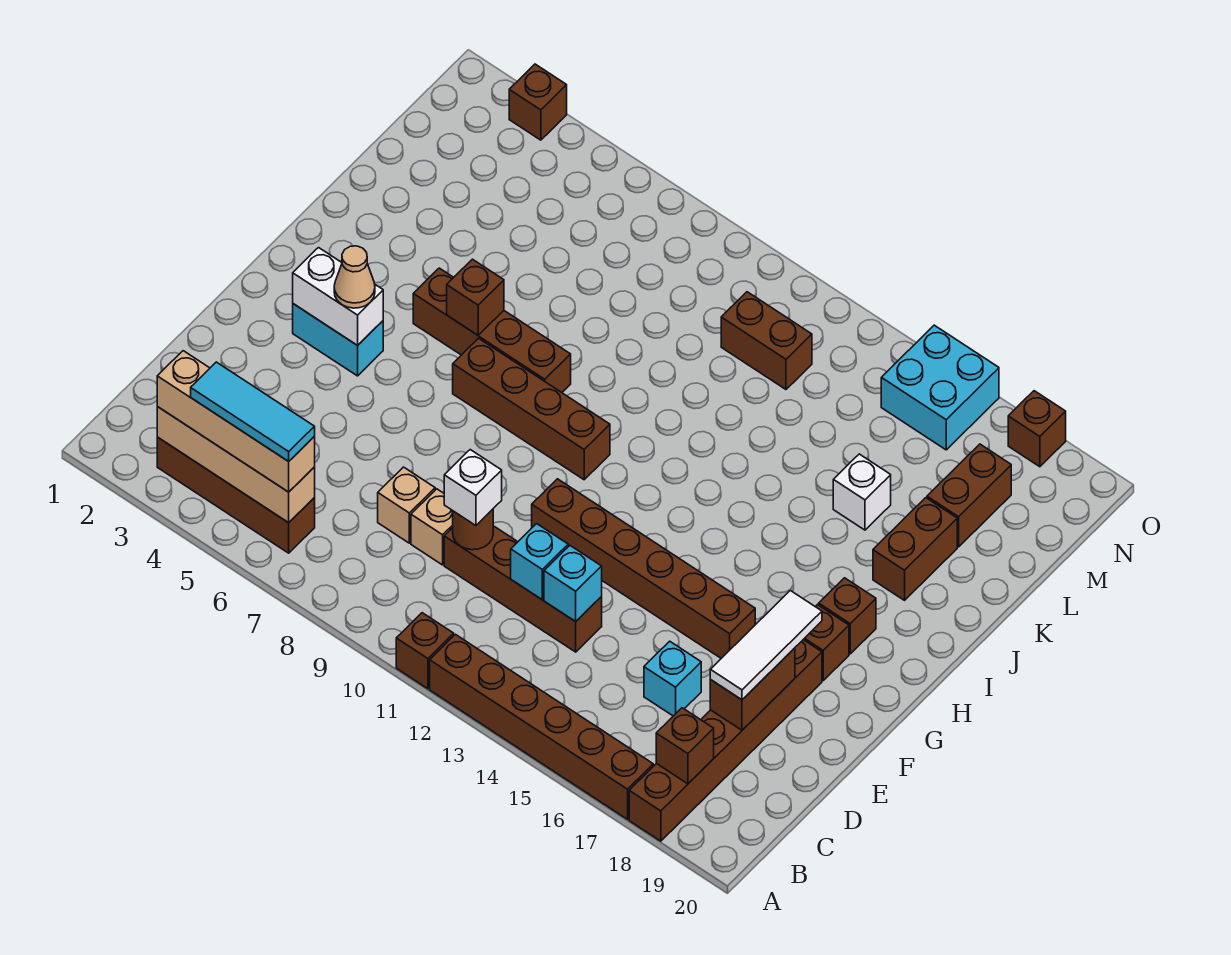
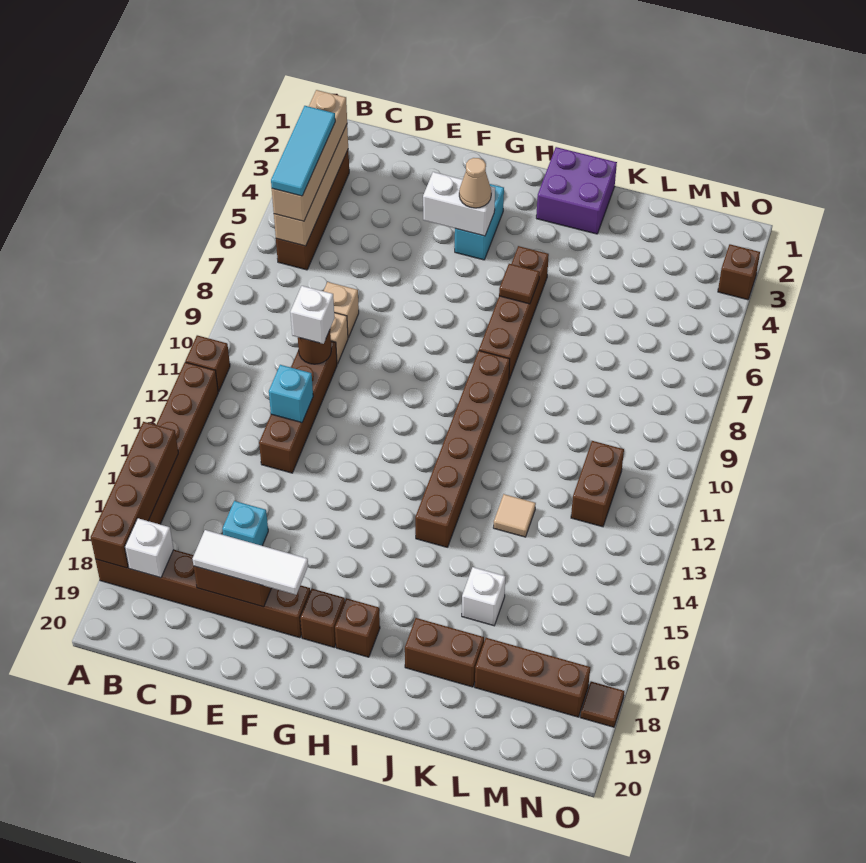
brown 1x1 brick [656,708,714,784] -> white 1x1 brick [125,518,174,578]
cyan 1x1 brick [544,546,602,622] -> none
brown 1x6 brick [532,479,755,658] -> brown 1x6 brick moved to [415,351,510,547]
white 1x2 brick [293,248,383,345] -> white 1x2 brick turned to [423,172,495,236]
brown 1x4 brick [453,338,610,480] -> brown 1x4 brick moved to [91,422,178,568]
none -> purple 2x2 brick [536,147,617,234]
brown 1x1 brick [447,259,504,335] -> brown 1x1 tile [499,264,540,304]
none -> tan 1x1 tile [493,494,536,537]
brown 1x2 brick [927,444,1011,547] -> brown 1x3 brick [475,638,590,717]
cyan 2x2 brick [881,325,999,450] -> none
brown 1x1 brick [1008,391,1066,467] -> brown 1x1 tile [580,682,624,727]

